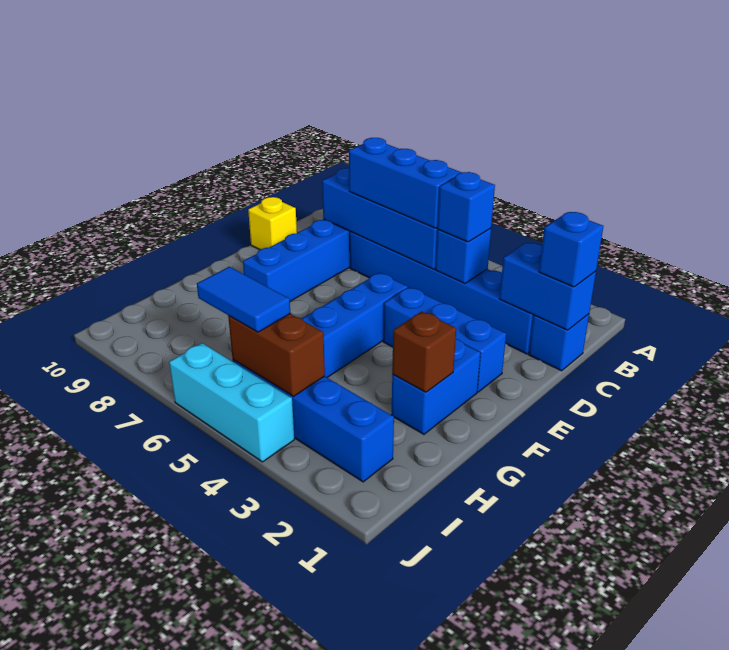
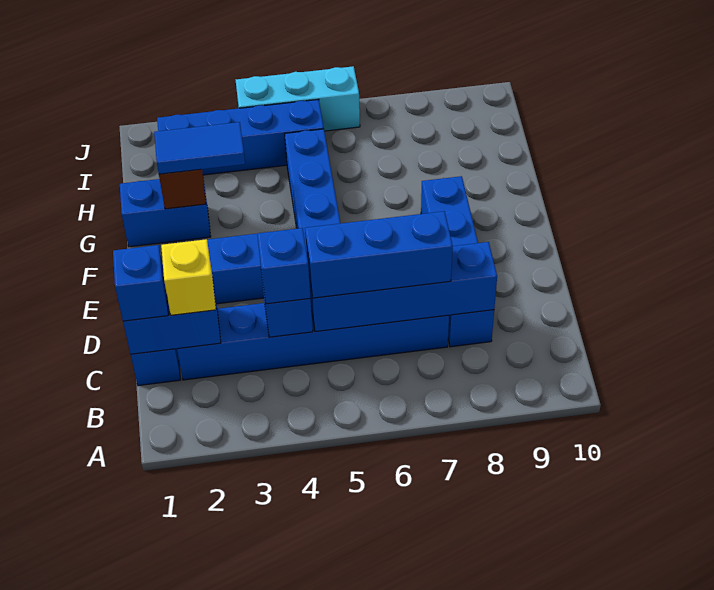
yellow 1x1 brick [248,197,297,250] -> yellow 1x1 brick moved to [161,239,216,315]
blue 1x2 brick [391,339,480,434] -> blue 1x2 brick turned to [120,179,211,247]
brown 1x2 brick [228,314,325,396] -> none
blue 1x2 tile [197,267,290,332] -> blue 1x2 tile moved to [154,122,245,174]

